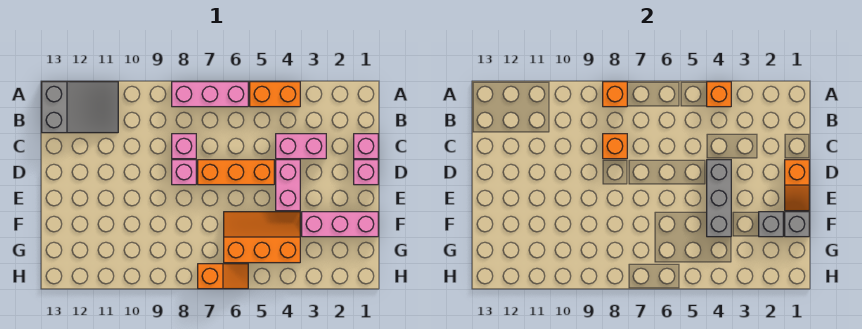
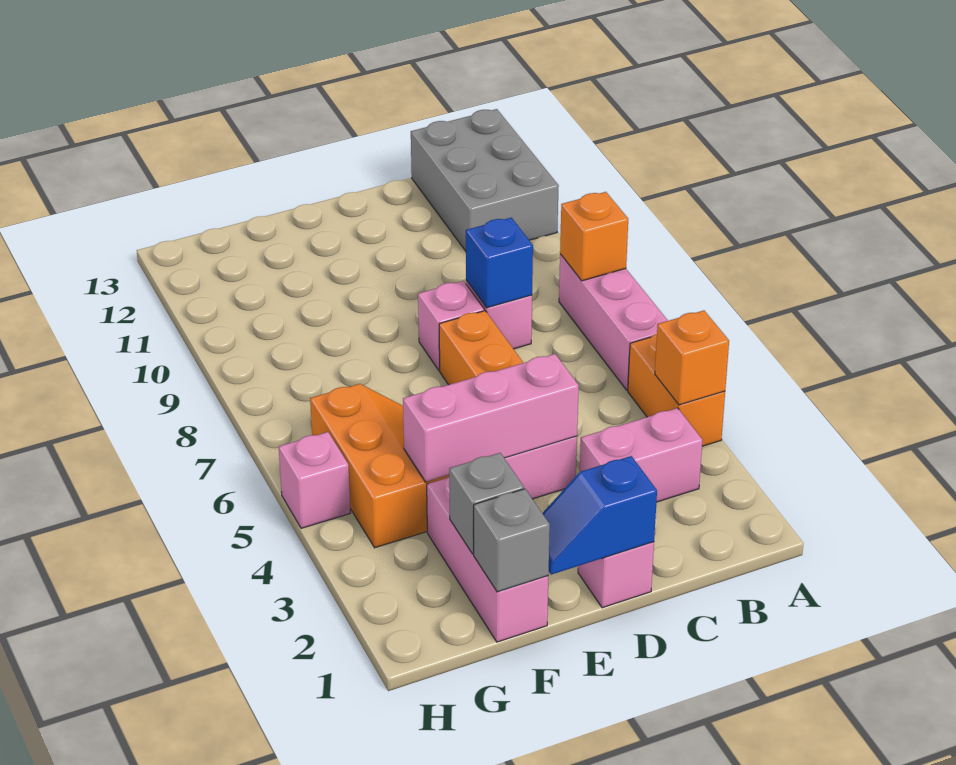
grey 2x3 slope [42,82,118,133] -> grey 2x3 brick [411,109,559,251]
pink 1x1 brick [354,134,378,159] -> pink 1x1 brick moved to [279,432,350,528]
pink 1x2 brick [276,134,326,159] -> pink 1x2 brick turned to [580,408,702,502]
orange 1x1 brick [603,134,627,159] -> blue 1x1 brick [466,218,533,308]
orange 1x2 slope [785,160,809,211] -> blue 1x2 slope [542,456,657,575]
grey 1x3 brick [707,160,731,237] -> pink 1x3 brick [403,354,579,482]
orange 1x2 slope [198,264,248,289] -> none

